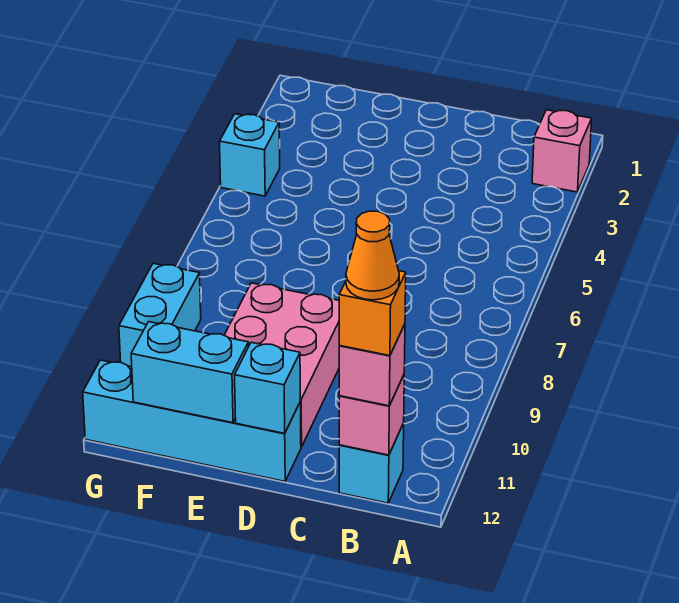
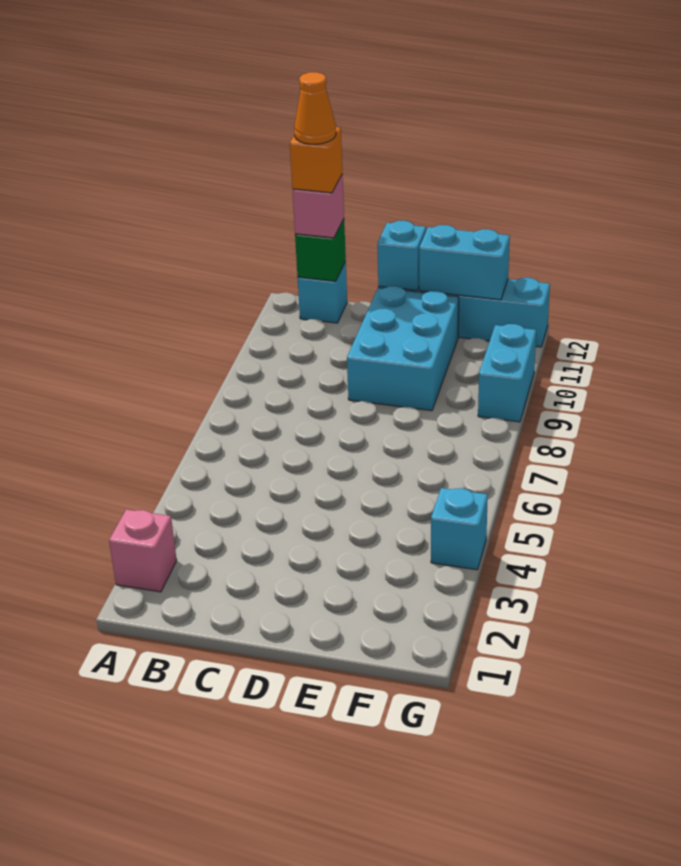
pink 1x1 brick [339,375,404,455] -> green 1x1 brick [295,219,346,281]
pink 2x3 brick [224,283,339,447] -> cyan 2x3 brick [347,286,459,411]

